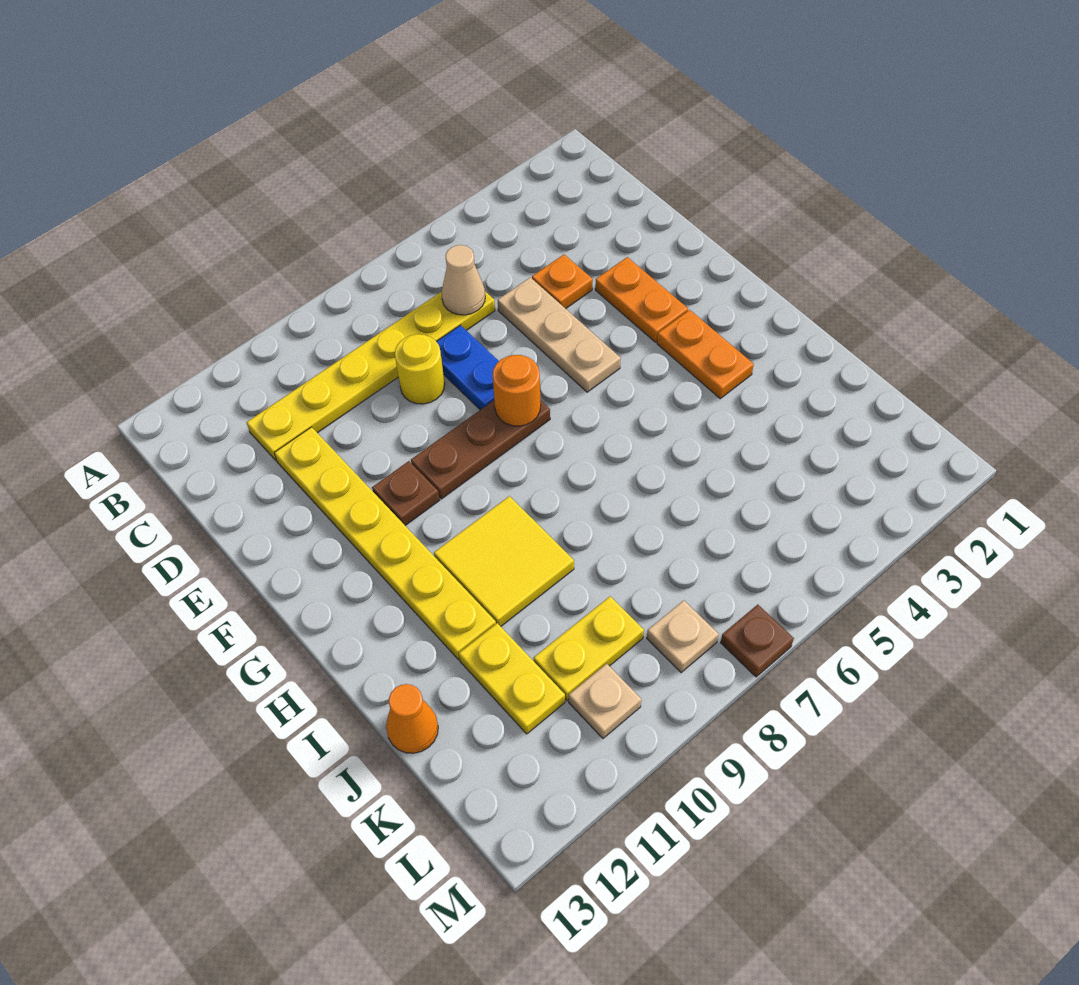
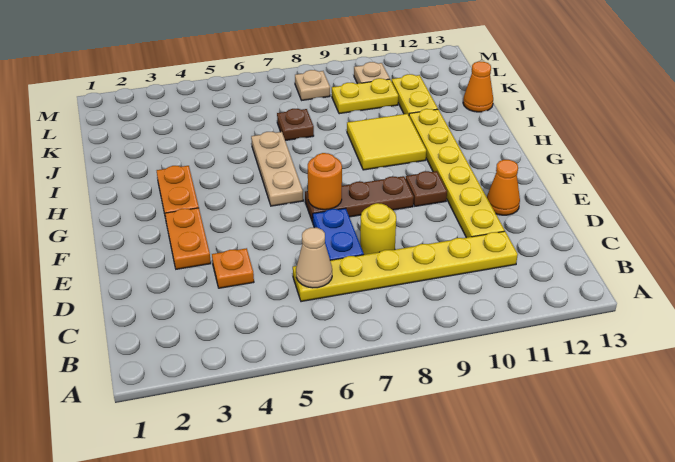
tan 1x3 plate [498,277,621,392] -> tan 1x3 plate moved to [251,132,303,206]
none -> orange 1x1 cone [487,160,520,215]
brown 1x1 plate [721,605,794,677] -> brown 1x1 plate moved to [277,109,314,141]

